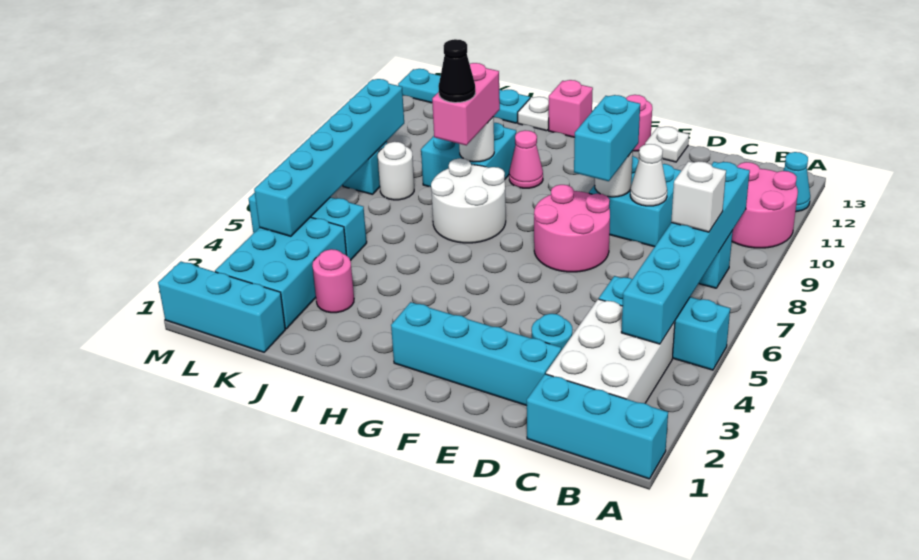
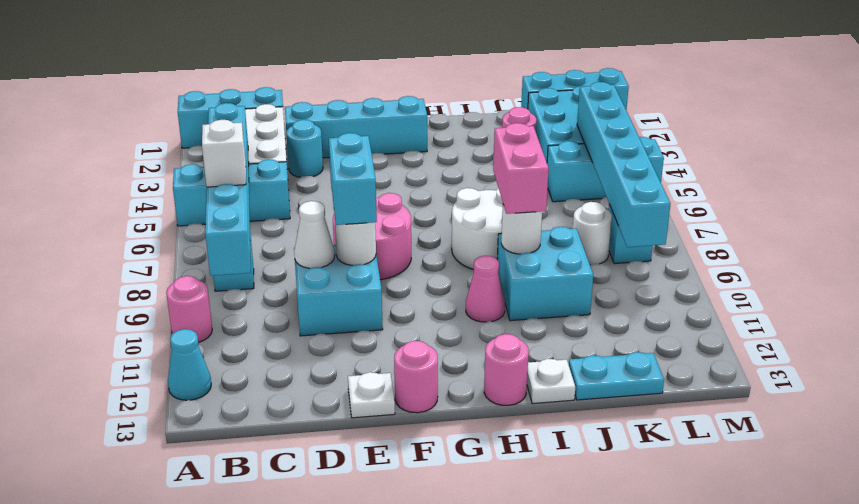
pink 2x2 round brick [732,162,798,248] -> pink 1x1 round brick [166,276,212,343]
pink 1x1 brick [549,80,593,137] -> pink 1x1 round brick [484,334,529,405]
black 1x1 cone [439,39,475,103] -> none
cyan 1x4 plate [398,69,530,123] -> cyan 1x2 plate [569,352,664,400]

